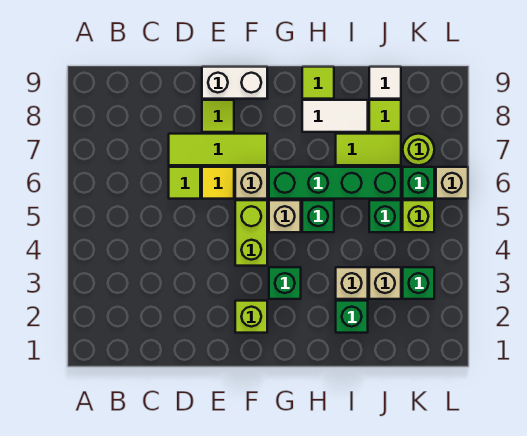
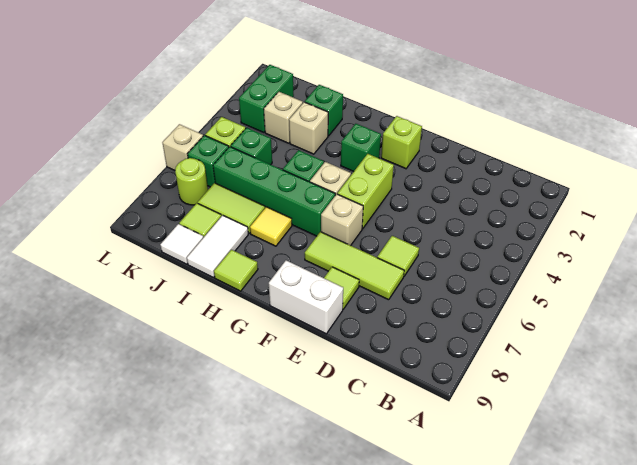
yellow 1x1 tile [202,167,234,199] -> yellow 1x1 tile moved to [250,207,292,246]
white 1x2 tile [302,100,368,132] -> white 1x2 tile turned to [187,215,248,277]
green 1x1 brick [403,267,434,299] -> green 1x2 brick [239,65,294,133]

